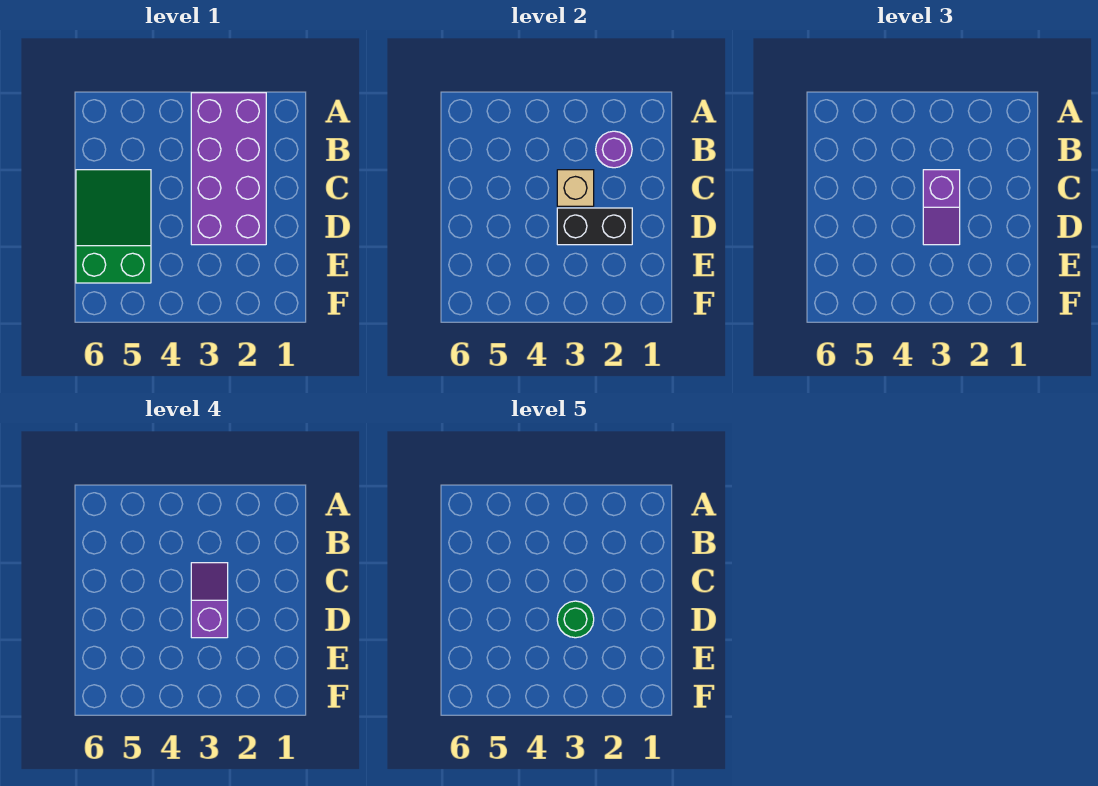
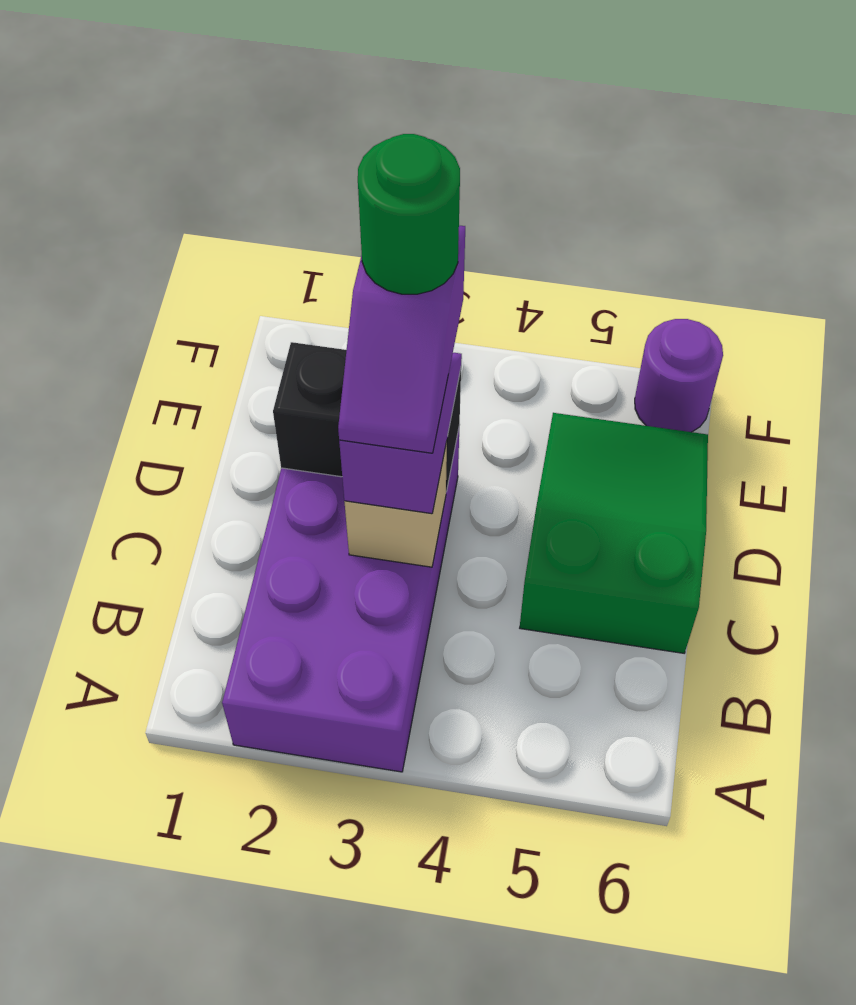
purple 1x1 round brick [596,131,632,168] -> purple 1x1 round brick moved to [635,319,723,432]
green 2x3 slope [76,170,151,283] -> green 2x3 slope turned to [520,413,708,653]

